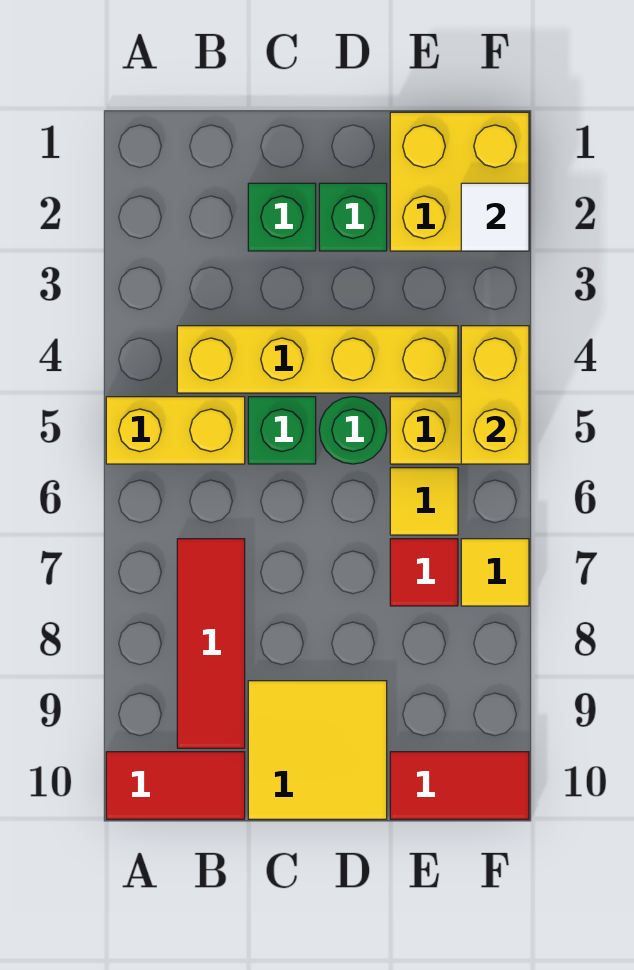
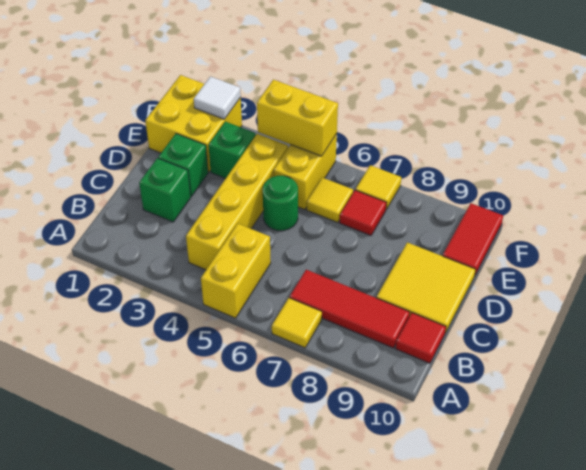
none -> yellow 1x1 tile [272,298,322,348]
red 1x2 tile [106,752,245,819] -> red 1x1 tile [395,313,446,363]
green 1x1 brick [248,397,316,464] -> green 1x1 brick moved to [209,122,256,178]

